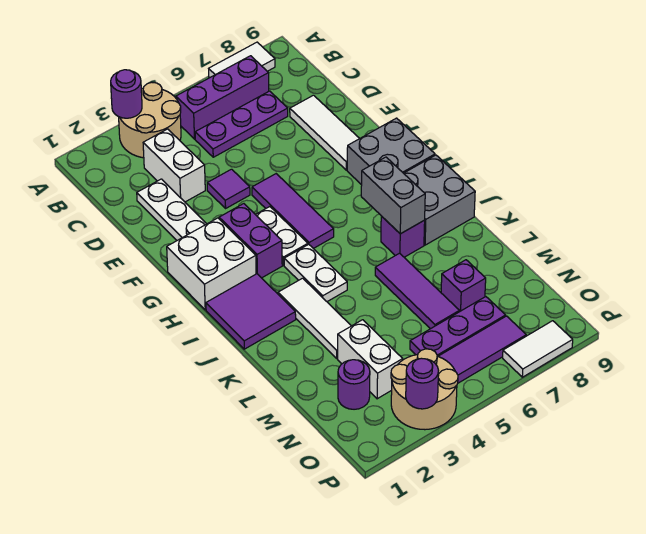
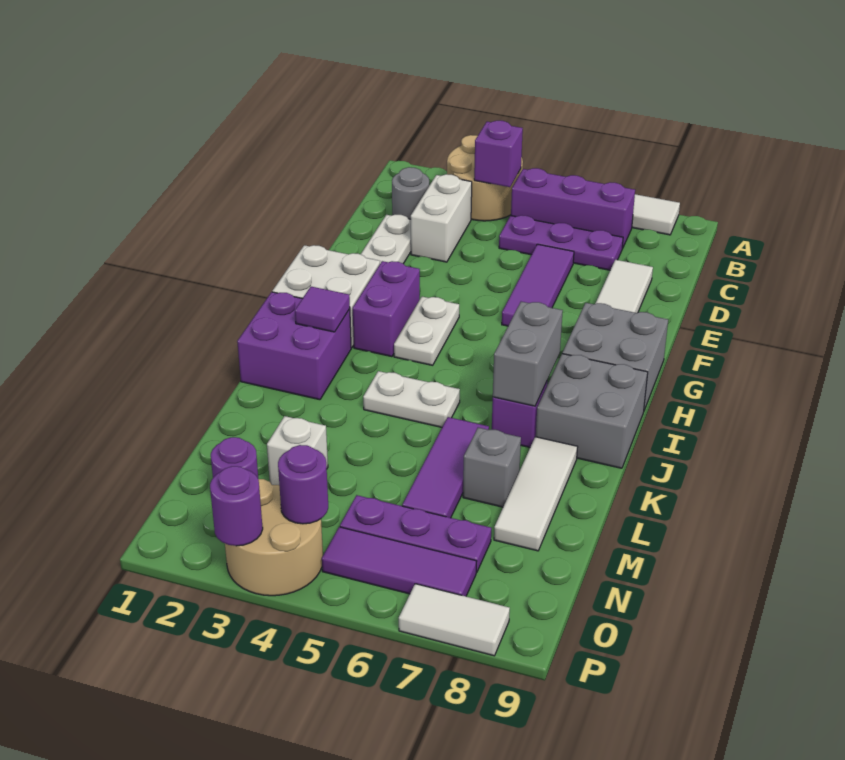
purple 1x1 round brick [111,70,142,118] -> purple 1x1 round brick moved to [278,445,328,524]
none -> grey 1x1 round brick [392,167,429,219]
purple 1x1 tile [207,169,250,208] -> purple 1x1 tile moved to [295,287,350,332]
purple 1x3 tile [252,174,334,249] -> purple 1x3 tile moved to [502,244,574,326]
purple 2x2 tile [206,274,296,349] -> purple 2x2 brick [237,292,351,400]
white 1x2 plate [284,244,347,302] -> white 1x2 plate turned to [363,371,460,427]
white 1x3 tile [278,278,351,358] -> white 1x3 tile moved to [494,437,578,551]
none -> grey 1x1 brick [463,428,521,507]
white 1x2 brick [338,320,403,399] -> white 1x1 brick [267,416,328,485]
purple 1x1 brick [441,260,486,312] -> purple 1x1 brick moved to [474,121,523,187]

